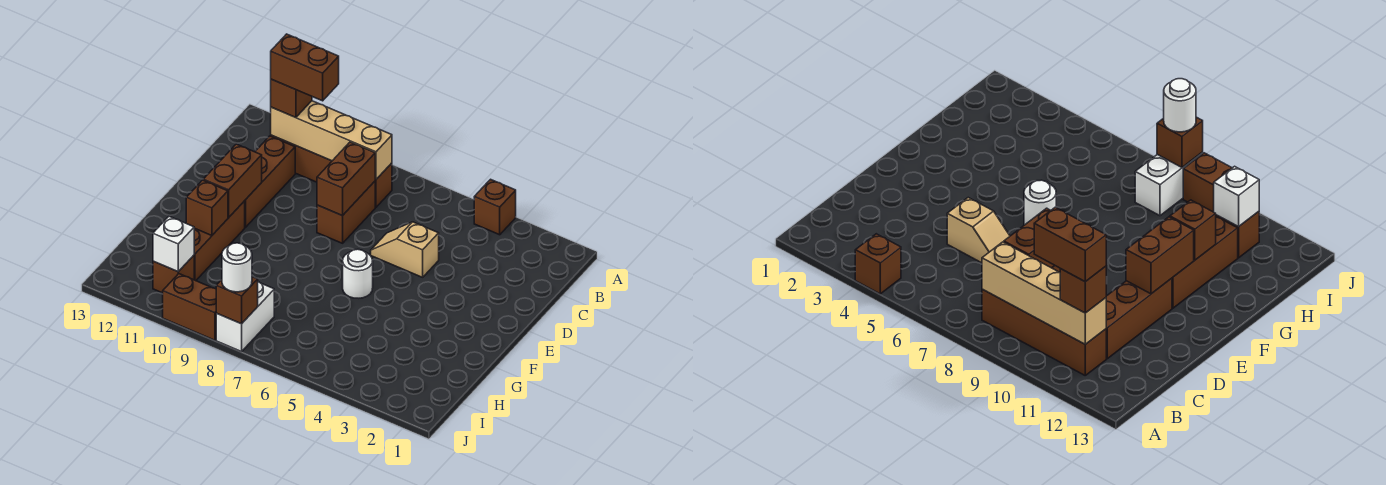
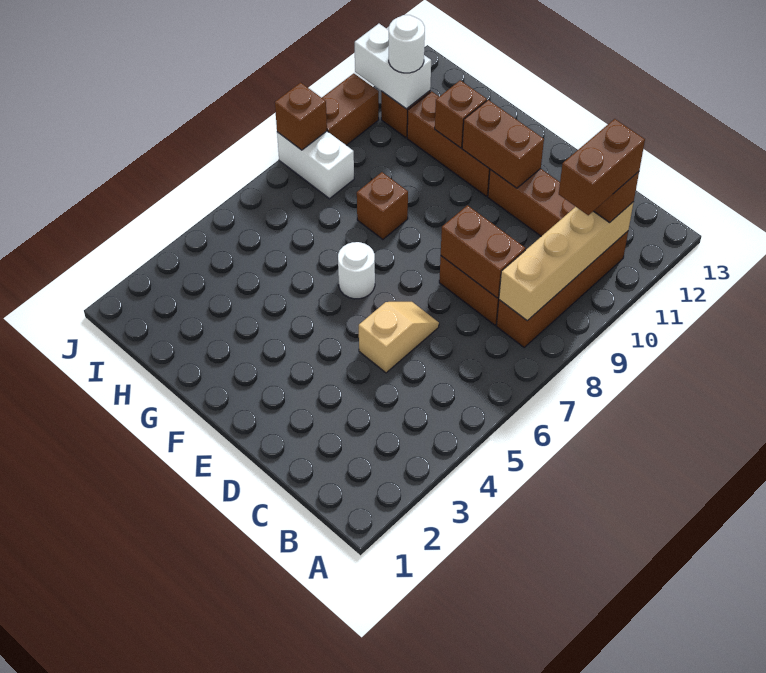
brown 1x1 brick [474,179,516,235] -> brown 1x1 brick moved to [357,172,408,239]
white 1x1 brick [153,216,194,272] -> white 1x2 brick [355,24,431,109]
white 1x1 round brick [222,243,252,292] -> white 1x1 round brick moved to [389,15,425,73]

